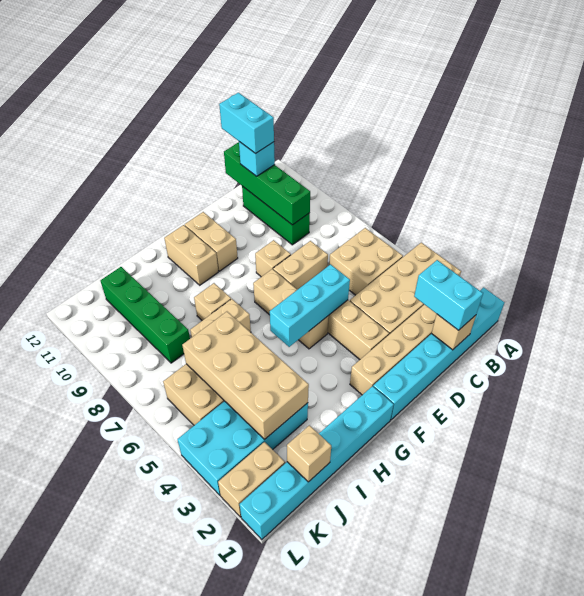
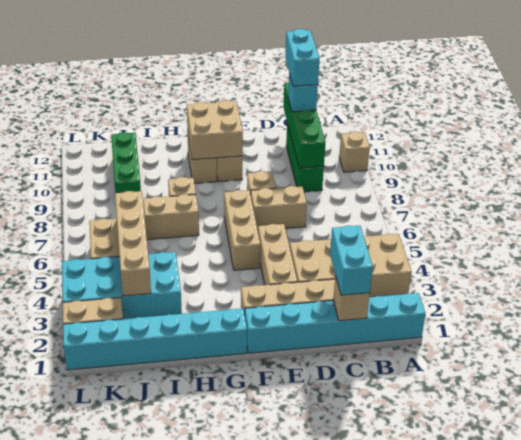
tan 2x2 brick [329,228,403,295] -> tan 2x2 brick moved to [187,100,243,160]
cyan 1x3 brick [270,264,350,347] -> none
tan 2x4 brick [182,312,309,439] -> tan 1x4 brick [115,191,151,296]
tan 1x1 brick [287,425,331,482] -> tan 1x1 brick moved to [339,131,370,172]
green 1x4 brick [100,267,190,363] -> green 1x3 brick [111,132,141,193]

